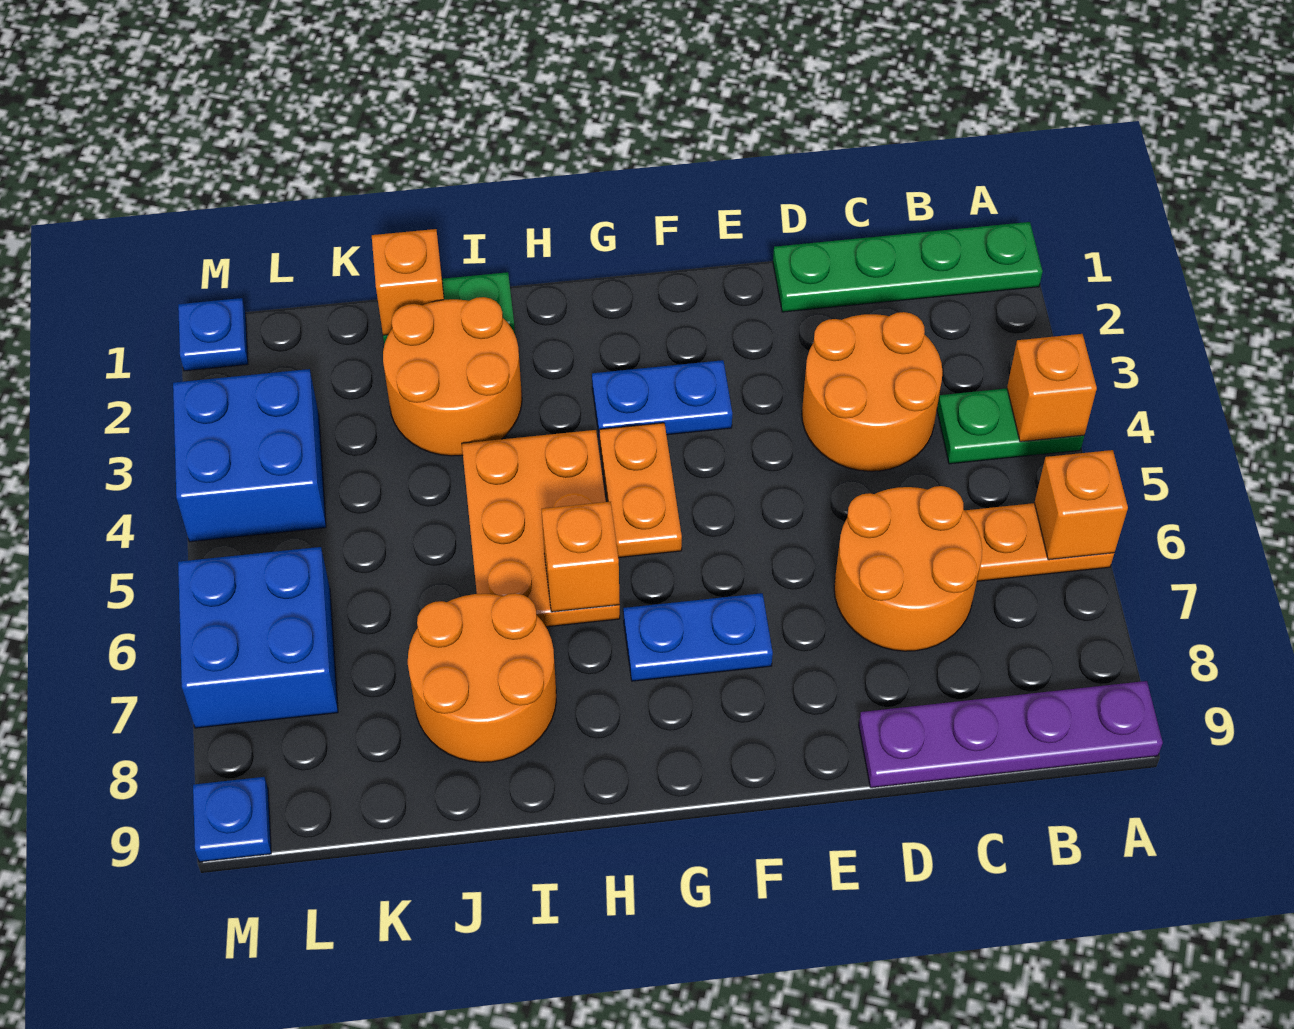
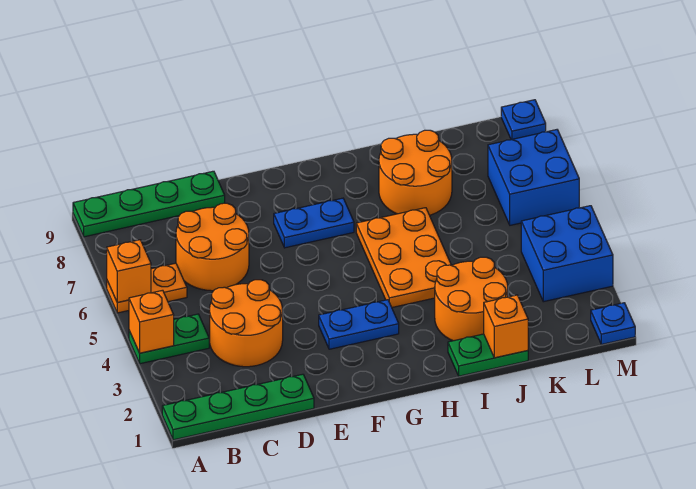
purple 1x4 plate [859,681,1163,788] -> green 1x4 plate [73,171,225,237]
orange 1x2 plate [599,423,682,558] -> none
orange 1x1 brick [542,502,620,612] -> none

